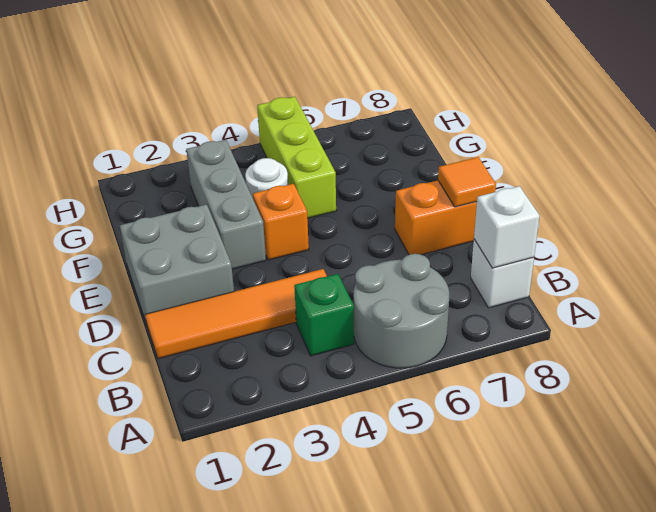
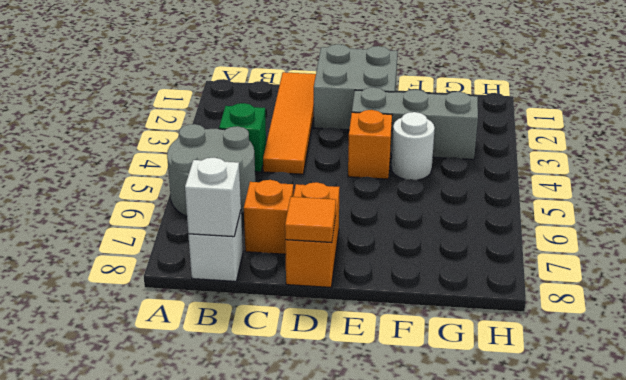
none -> orange 1x1 brick [244,180,294,254]
lime 1x3 brick [257,97,336,218] -> none

